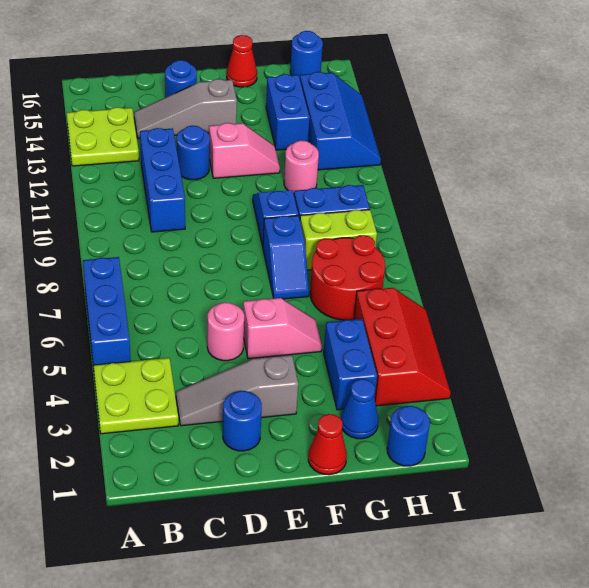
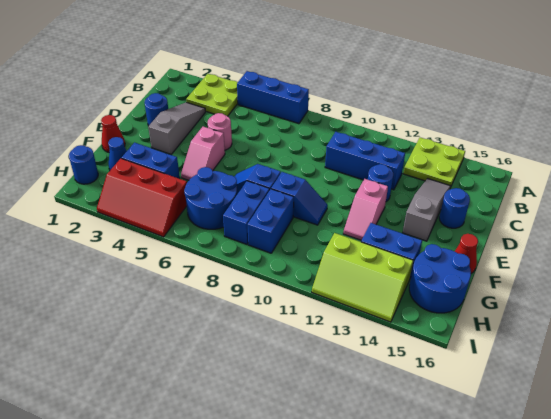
red 2x2 round brick [310,235,385,320] -> blue 2x2 round brick [184,167,237,229]
lime 1x2 brick [300,210,377,270] -> blue 1x2 brick [223,181,270,244]
pink 1x1 round brick [284,140,319,194] -> none
blue 2x3 slope [300,72,381,170] -> lime 2x3 slope [312,233,413,322]
blue 1x1 round brick [290,31,323,78] -> blue 2x2 round brick [409,244,471,313]

